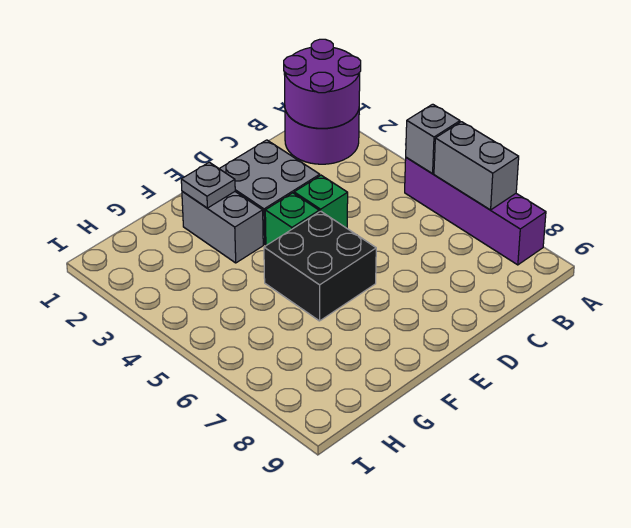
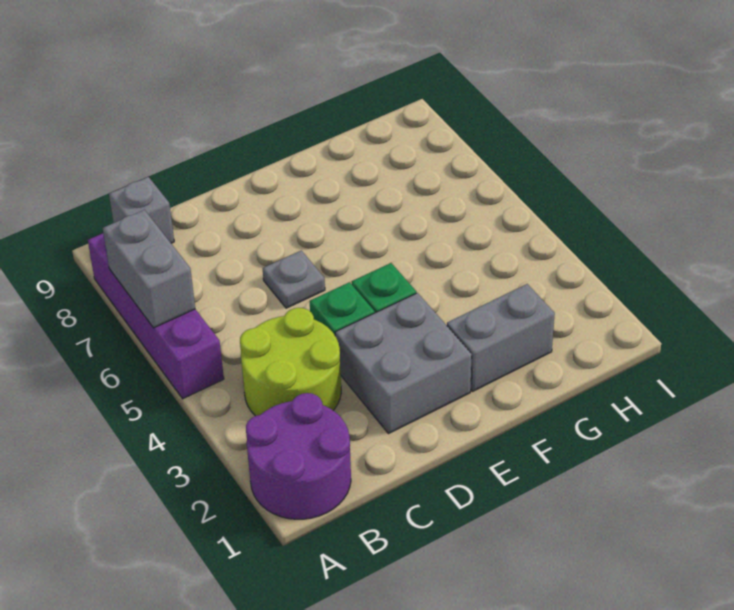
purple 2x2 round brick [284,39,361,128] -> none
grey 1x1 brick [406,104,460,173] -> grey 1x1 brick moved to [109,177,174,243]
none -> lime 2x2 round brick [240,308,341,416]
black 2x2 brick [264,211,376,321] -> none
grey 1x2 brick [182,191,263,263] -> grey 1x2 brick turned to [447,284,555,392]
grey 1x1 plate [181,162,235,208] -> grey 1x1 plate moved to [263,251,325,308]

